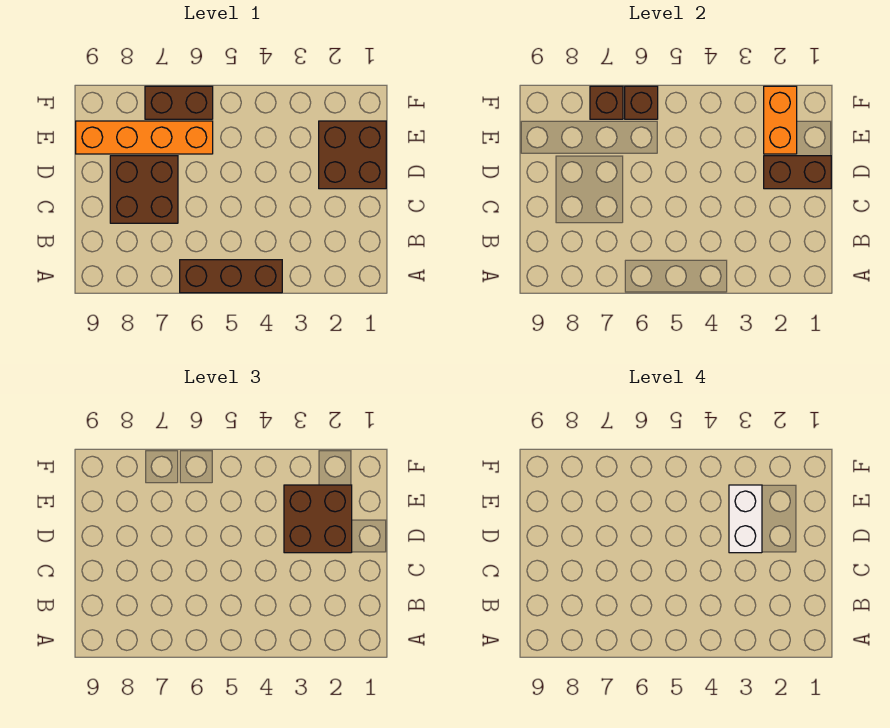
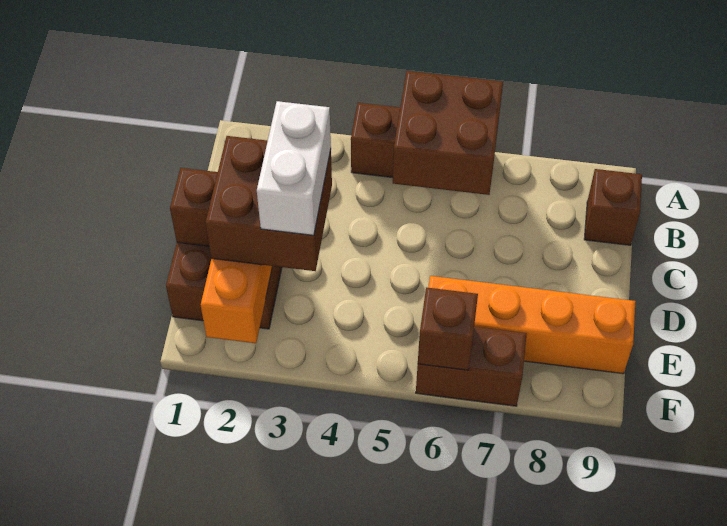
brown 2x2 brick [110,156,178,223] -> brown 2x2 brick moved to [393,71,503,195]
brown 1x1 brick [590,86,623,119] -> brown 1x1 brick moved to [584,169,642,245]

